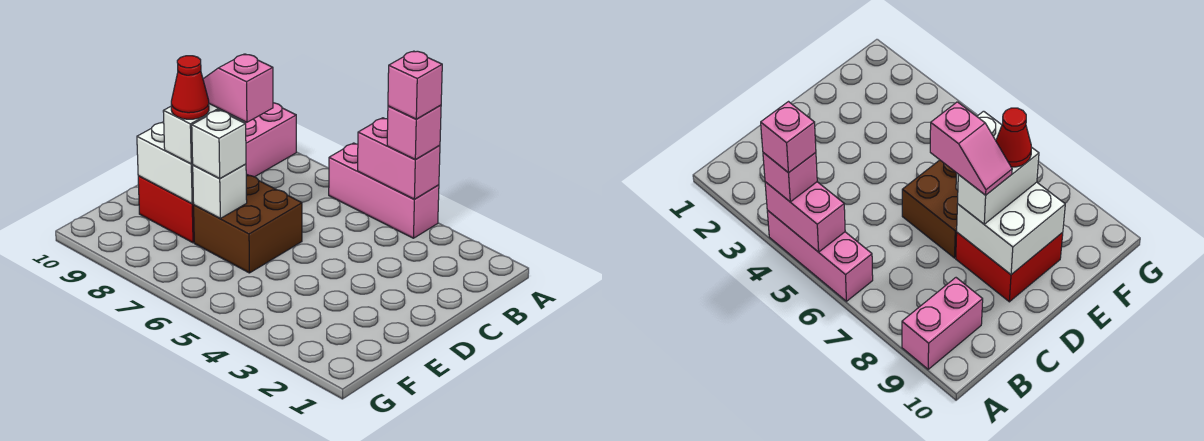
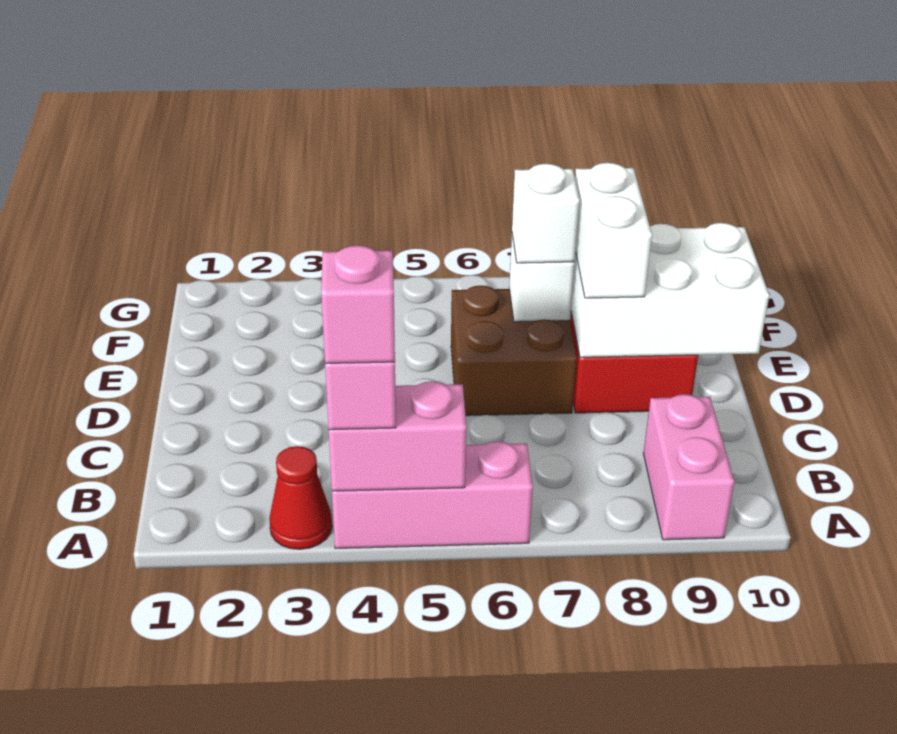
pink 1x2 slope [203,54,273,122] -> none
white 2x2 brick [137,122,194,204] -> white 2x3 brick [571,223,769,357]
red 1x1 cone [171,56,209,119] -> red 1x1 cone moved to [269,446,332,549]

